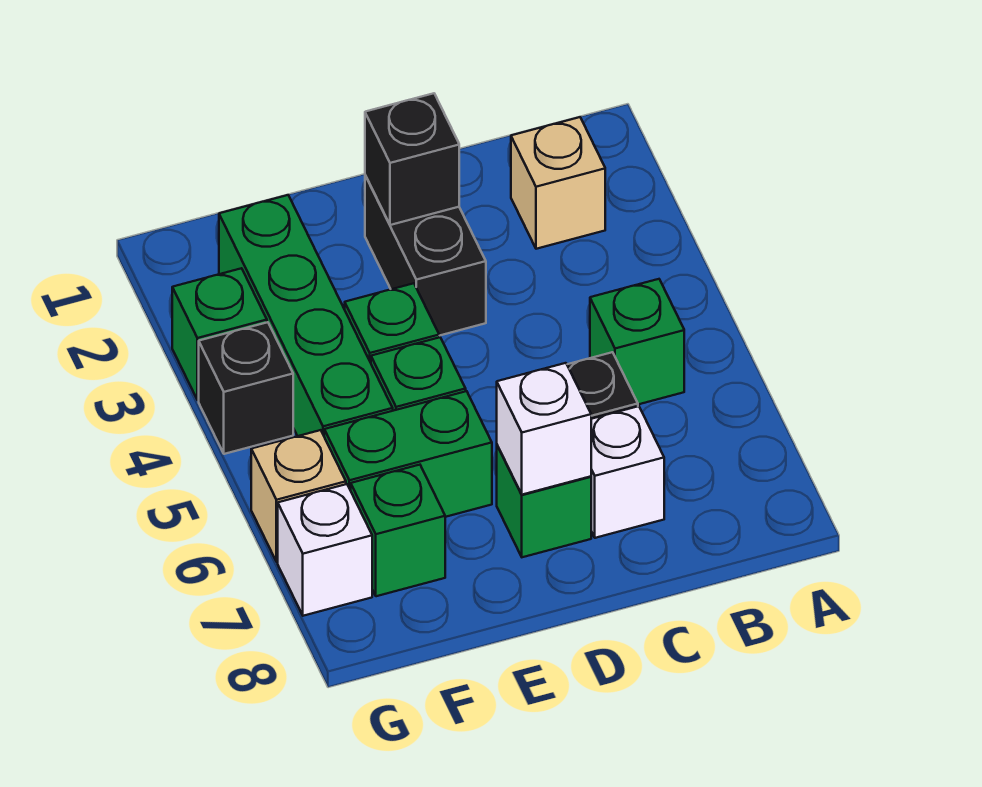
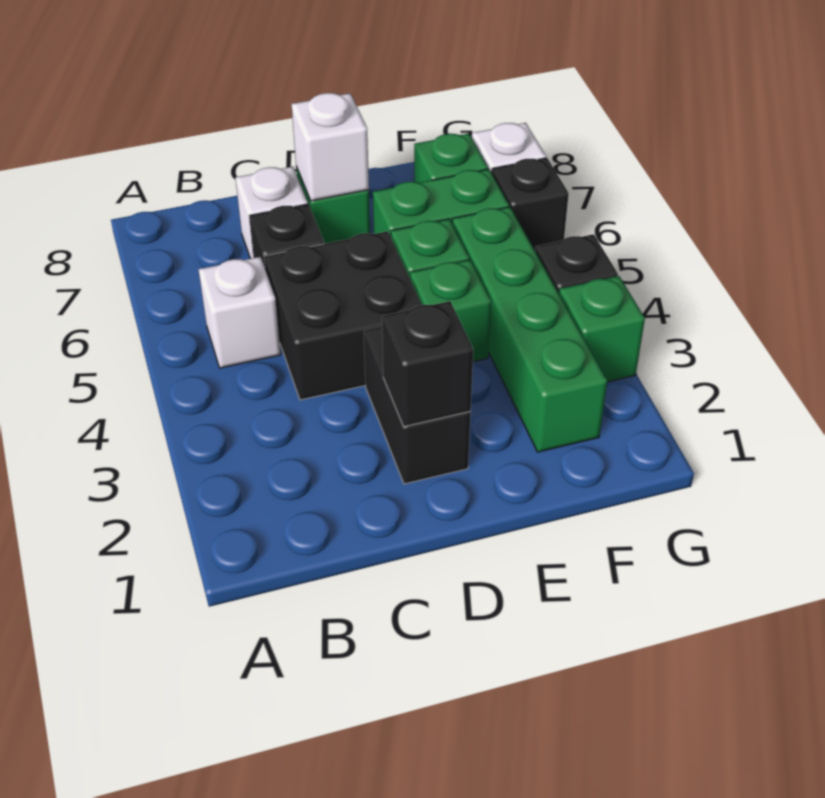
tan 1x1 brick [511,117,605,249] -> none
green 1x1 brick [590,279,684,404] -> white 1x1 brick [199,257,281,368]
none -> black 2x2 brick [264,231,421,400]
tan 1x1 brick [251,430,346,562] -> black 1x1 brick [492,158,569,250]

